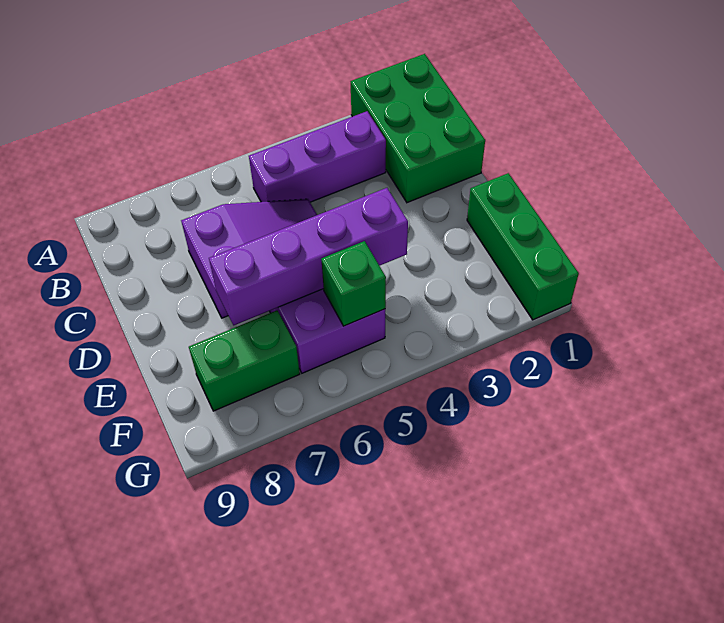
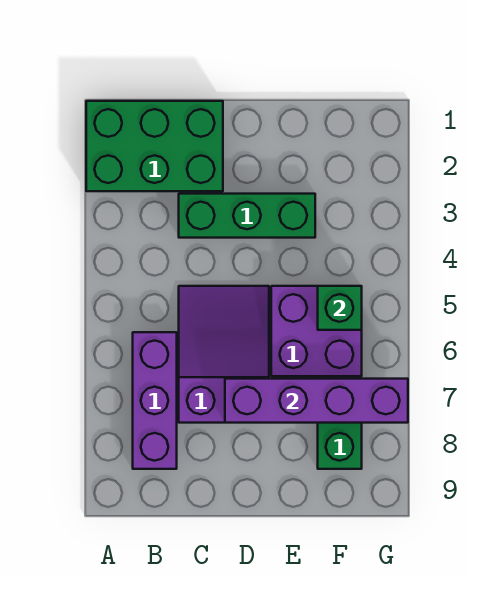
purple 1x3 brick [249,111,386,202] -> purple 1x3 brick moved to [133,332,177,469]
green 1x3 brick [467,173,579,320] -> green 1x3 brick moved to [179,194,315,238]
purple 1x4 brick [209,188,408,325] -> purple 1x4 brick turned to [225,379,408,423]

